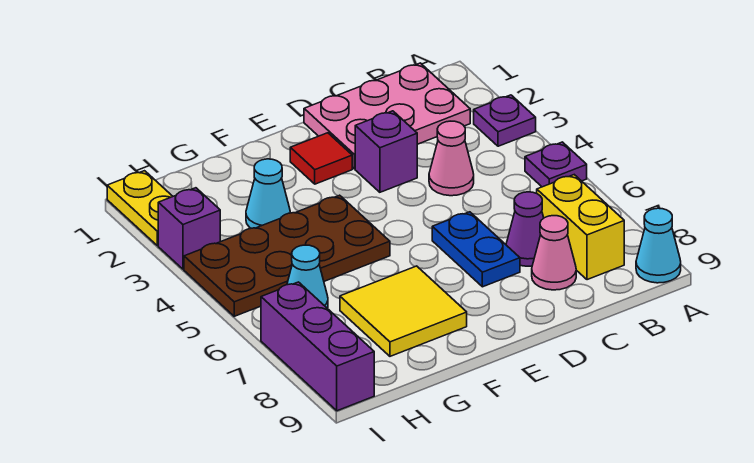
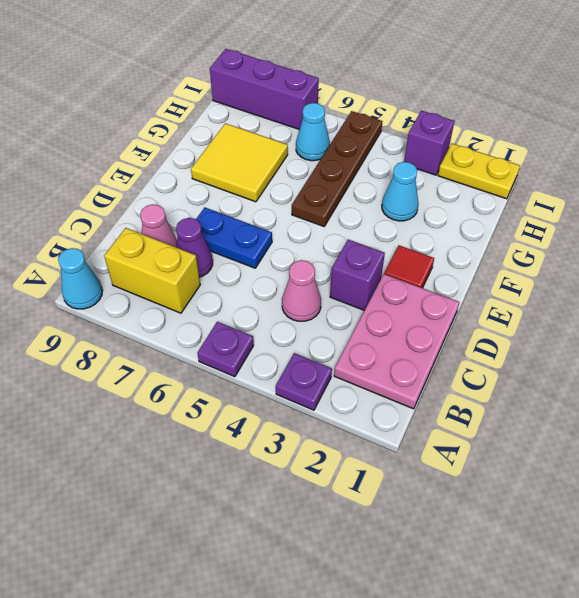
brown 2x4 plate [184,195,390,316] -> brown 1x4 plate [292,111,382,226]

